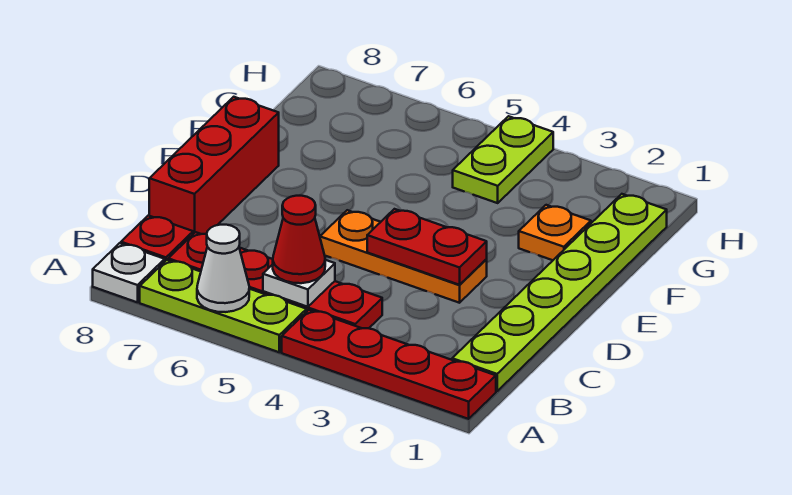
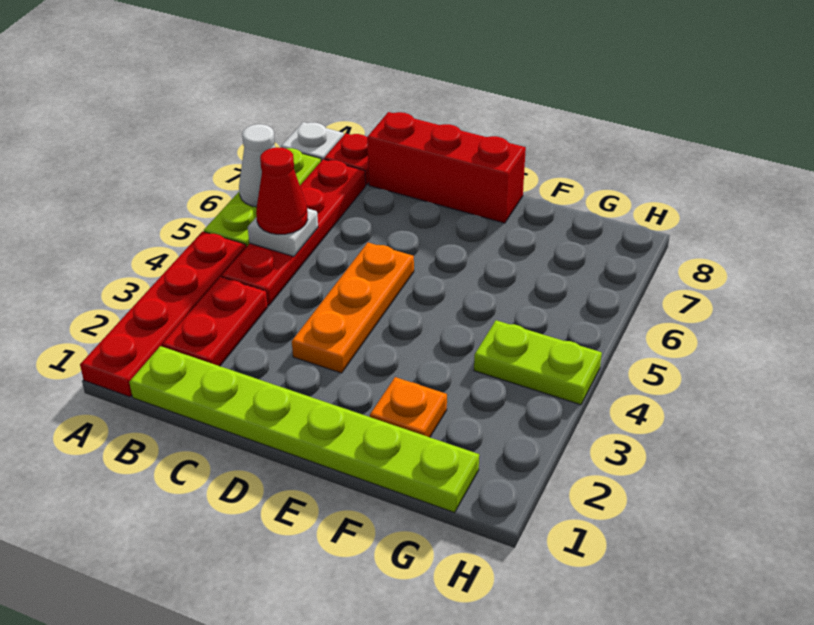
red 1x2 plate [367,209,487,285] -> red 1x2 plate moved to [162,277,268,366]

